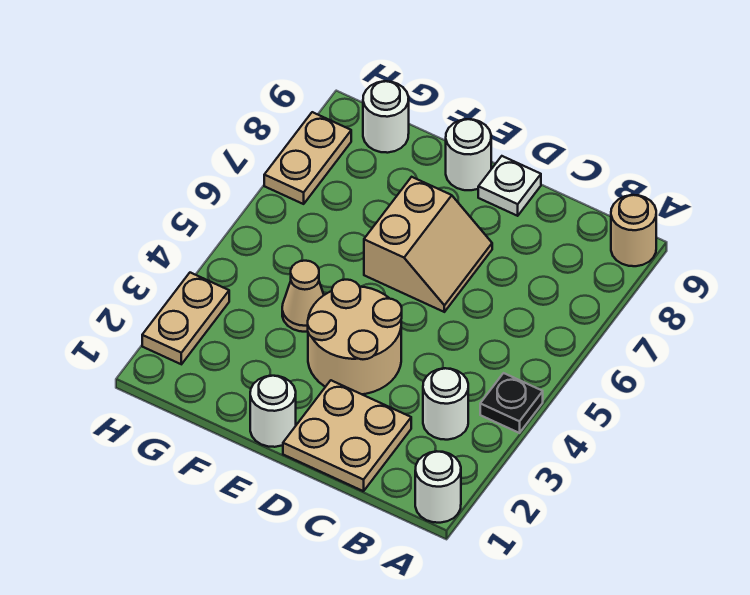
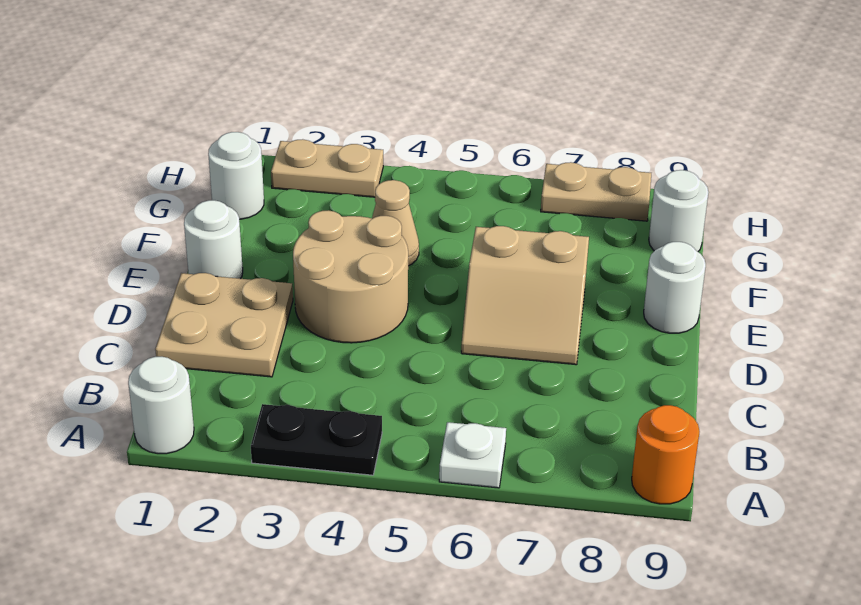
black 1x1 plate [480,373,543,433] -> black 1x2 plate [251,404,382,475]
tan 1x1 round brick [611,195,656,266] -> orange 1x1 round brick [632,405,700,504]
white 1x1 round brick [423,368,468,440] -> white 1x1 round brick moved to [208,132,264,219]
white 1x1 plate [478,156,541,216] -> white 1x1 plate moved to [439,422,506,488]

